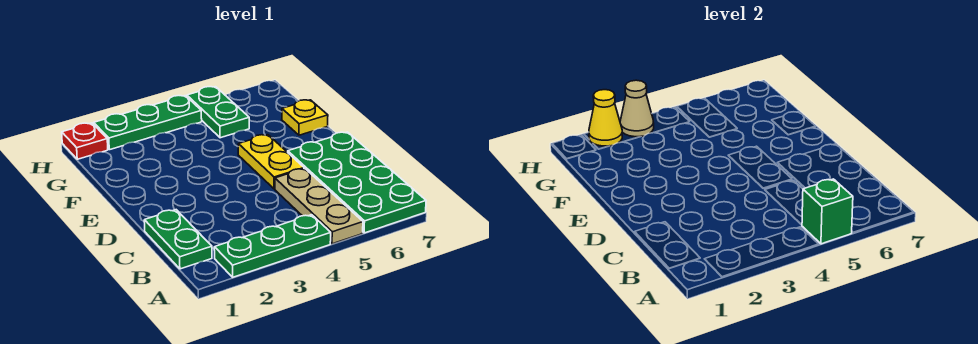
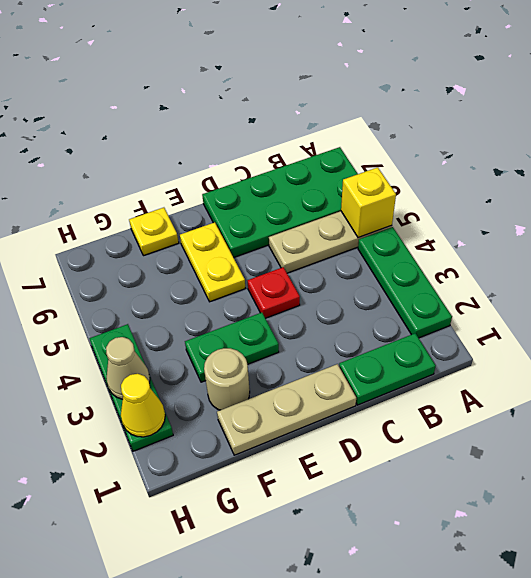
green 1x1 brick [802,179,853,244] -> yellow 1x1 brick [341,167,396,238]
none -> tan 1x3 plate [217,364,356,455]
yellow 1x2 plate [238,135,304,189] -> yellow 1x2 plate turned to [180,222,245,302]
none -> tan 1x1 round brick [204,348,250,410]
green 1x2 plate [187,87,249,138] -> green 1x2 plate moved to [185,313,279,382]
red 1x1 plate [62,123,108,159] -> red 1x1 plate moved to [248,267,300,318]

